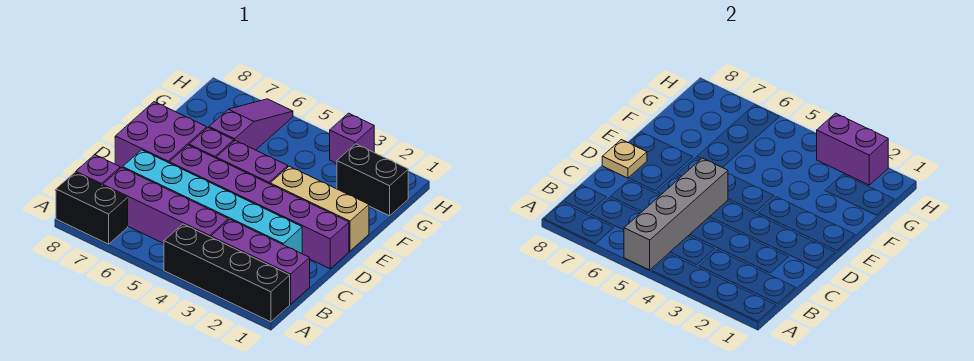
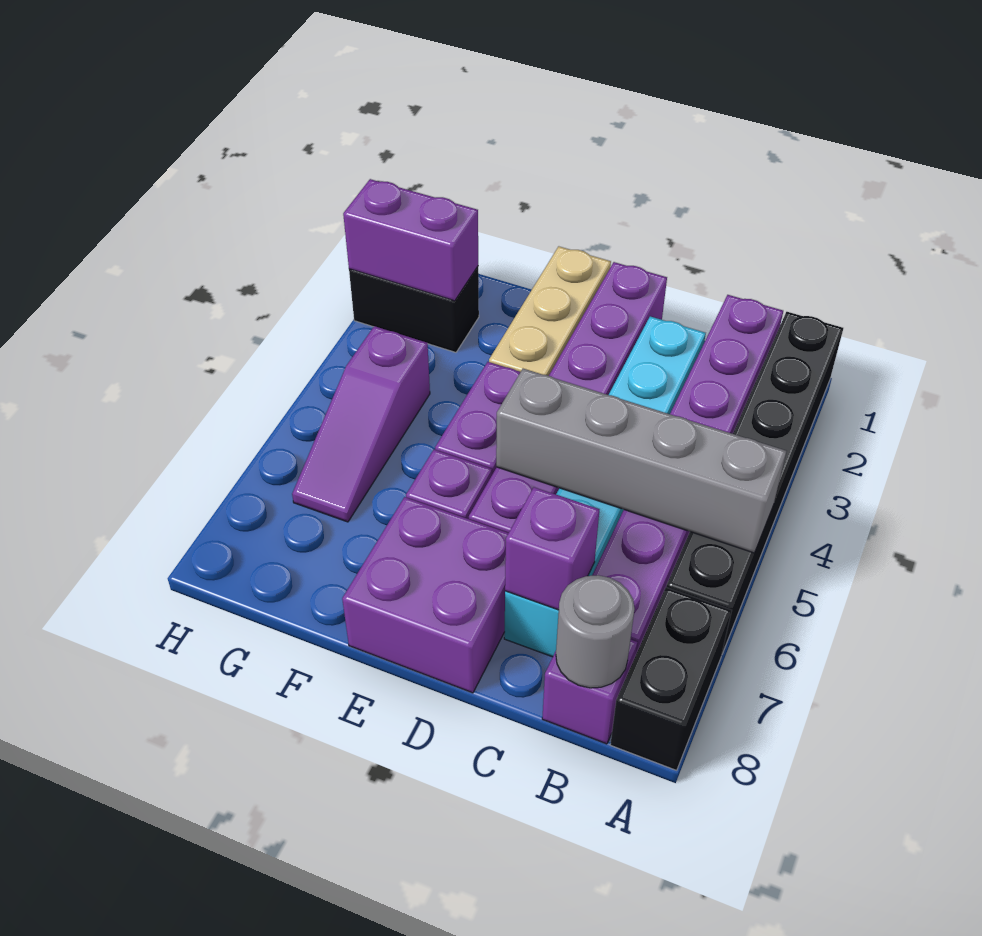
black 1x4 brick [164,224,290,322] -> black 1x6 brick [666,312,843,654]
none -> grey 1x1 round brick [556,575,635,688]
tan 1x1 plate [602,140,647,178] -> none
purple 1x3 slope [209,99,293,150] -> purple 1x3 slope turned to [292,326,430,522]
black 1x2 brick [337,144,408,216] -> black 1x2 brick turned to [349,267,479,352]
purple 1x2 brick [817,113,888,185] -> purple 1x2 brick turned to [343,179,478,301]
purple 1x1 brick [330,113,374,163] -> purple 1x1 brick moved to [505,487,599,610]

